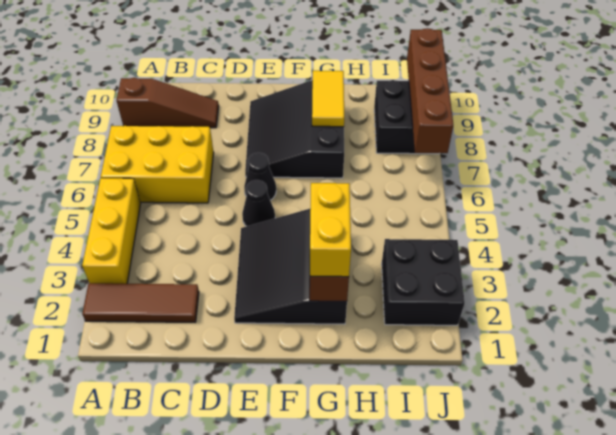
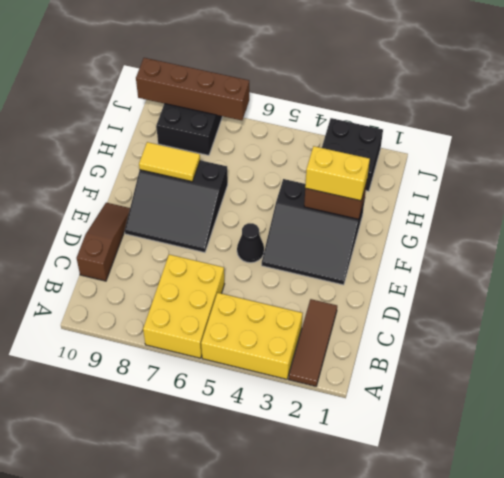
yellow 1x3 brick [82,178,141,284] -> yellow 2x3 brick [201,293,303,379]
brown 1x3 slope [117,78,219,128] -> brown 1x3 slope moved to [77,203,130,281]
black 1x1 cone [244,153,276,200] -> none

